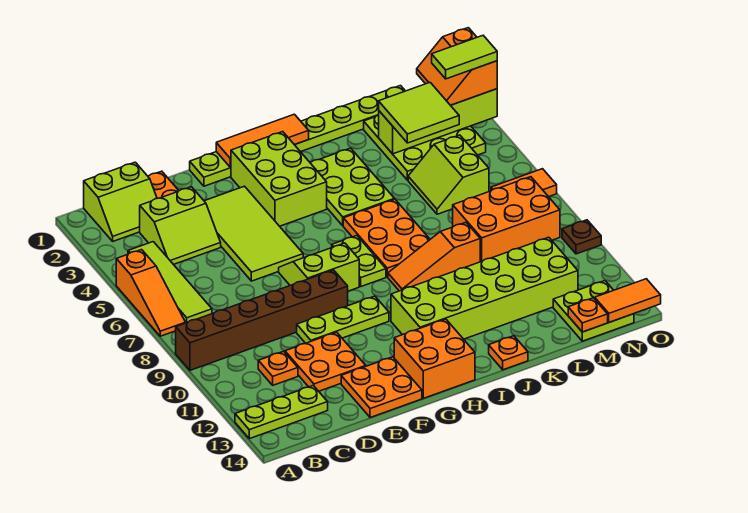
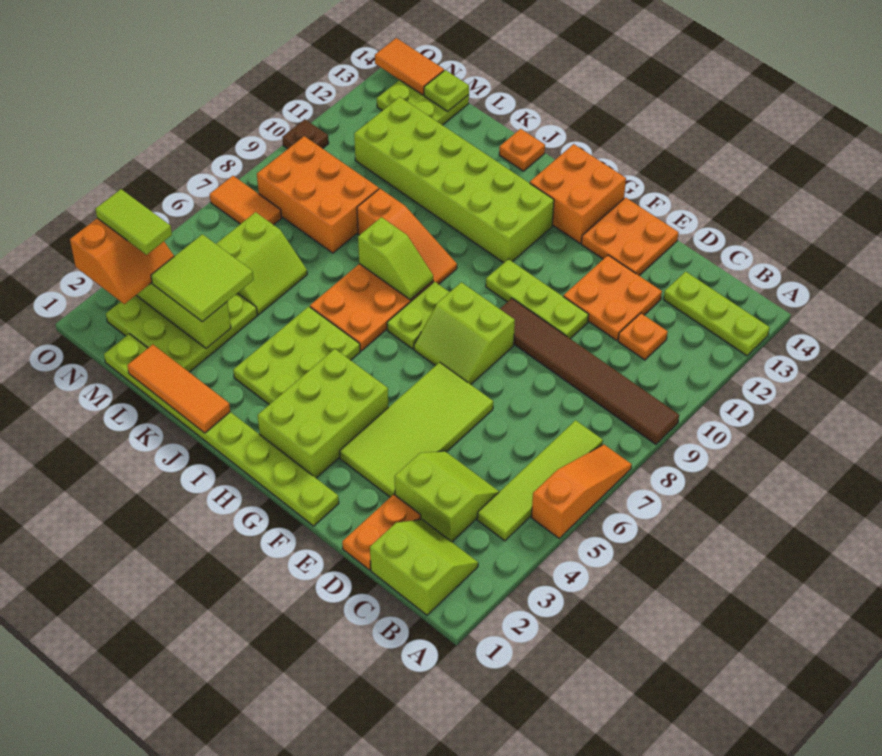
brown 1x6 brick [176,270,348,370] -> brown 1x6 tile [500,298,679,444]
orange 1x3 tile [216,114,309,167] -> orange 1x3 tile moved to [127,344,230,433]
none -> lime 1x2 slope [358,217,433,300]
orange 1x1 plate [568,298,608,332] -> lime 1x1 plate [424,70,469,112]

